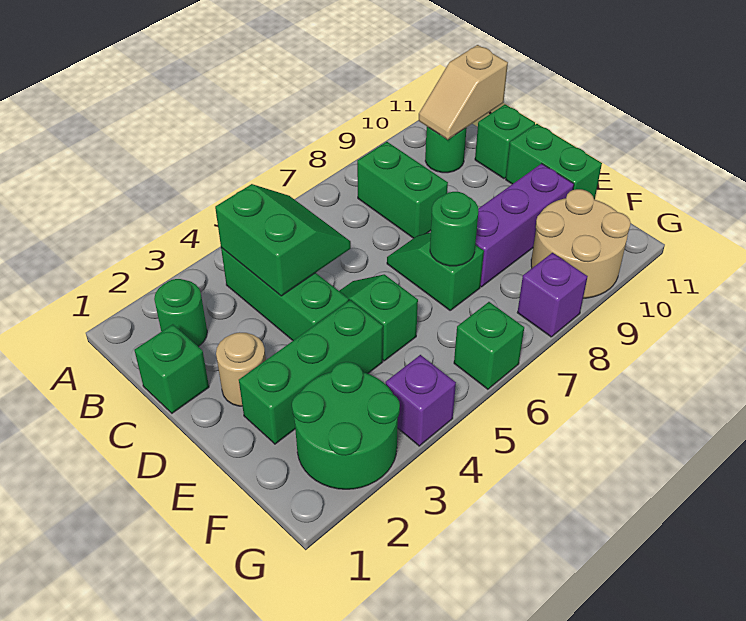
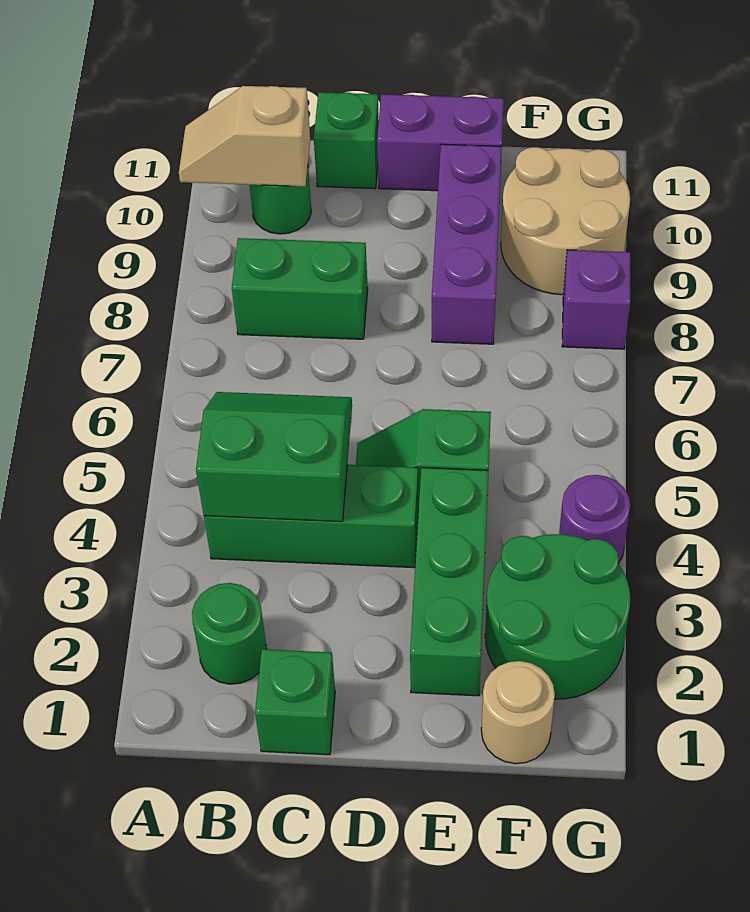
tan 1x2 slope [419,45,508,139] -> tan 1x2 slope turned to [179,86,310,186]
tan 1x1 round brick [216,332,266,406] -> tan 1x1 round brick moved to [481,661,555,764]
green 1x2 slope [387,232,484,310] -> none
green 1x2 brick [506,124,602,200] -> purple 1x2 brick [377,94,504,191]
green 1x1 round brick [430,192,478,266] -> none
purple 1x1 brick [386,355,456,446] -> purple 1x1 round brick [559,475,630,564]
green 1x1 brick [454,302,524,389] -> none

